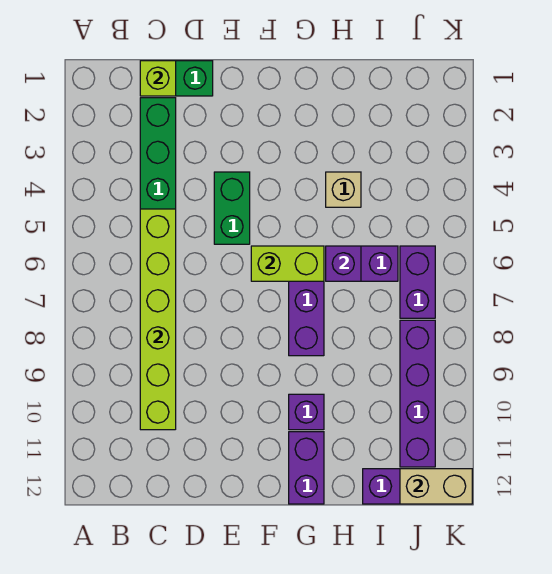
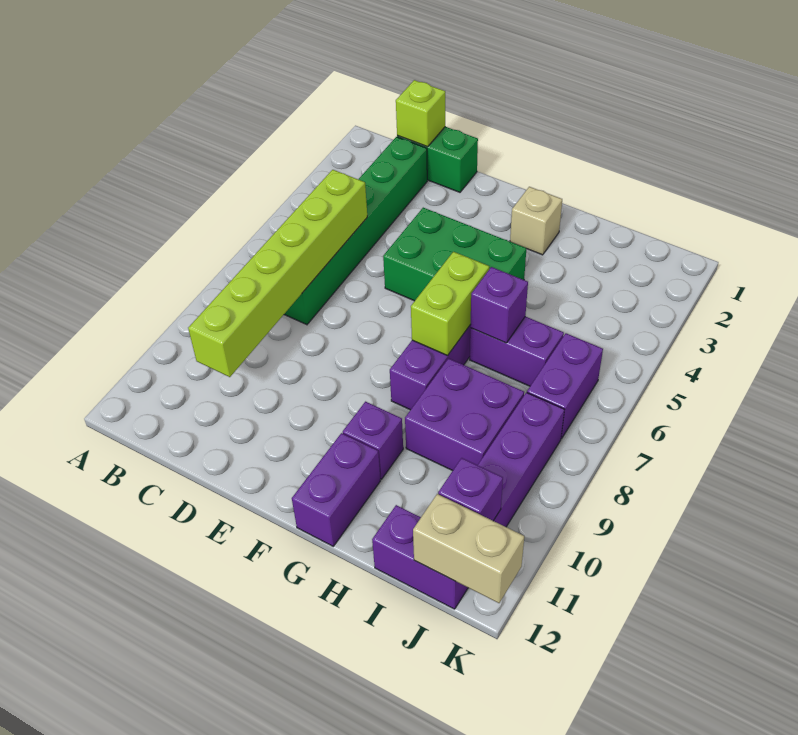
green 1x2 brick [214,172,250,244] -> green 2x3 brick [383,208,526,301]
lime 1x2 brick [251,246,324,281] -> lime 1x2 brick turned to [411,252,489,356]
tan 1x1 brick [326,172,361,207] -> tan 1x1 brick moved to [510,187,562,255]
none -> purple 2x2 brick [405,358,524,471]
none -> purple 1x1 brick [438,458,503,521]

